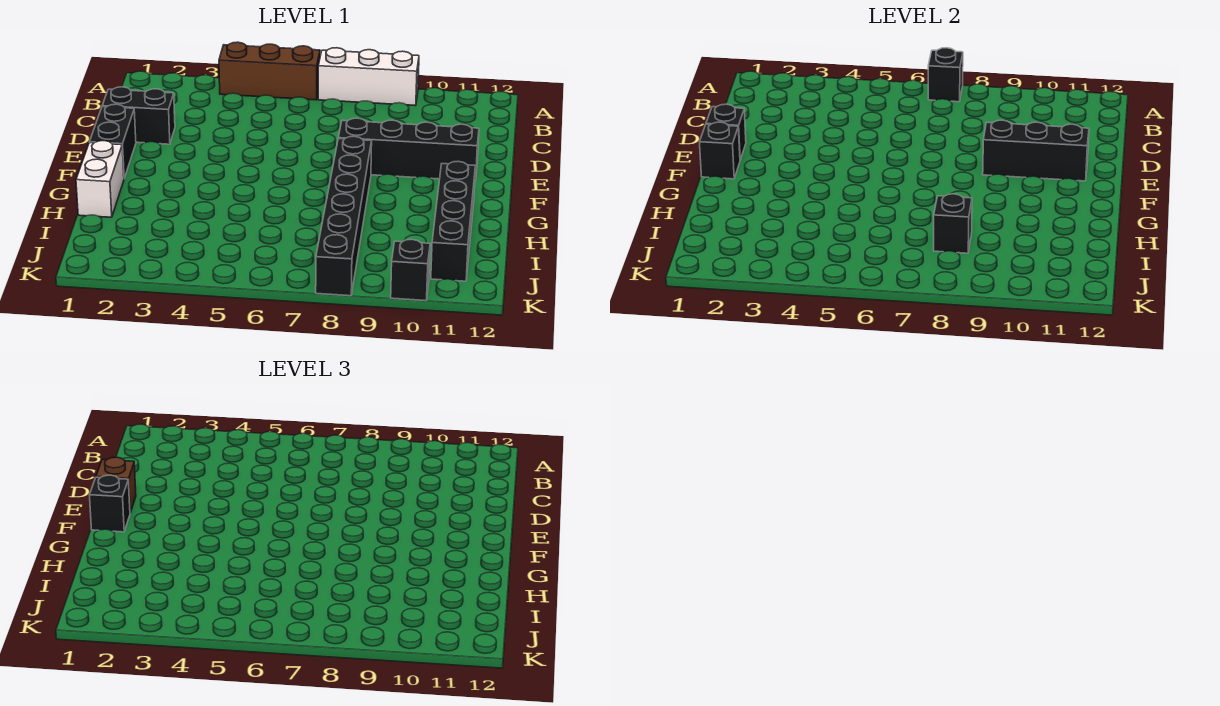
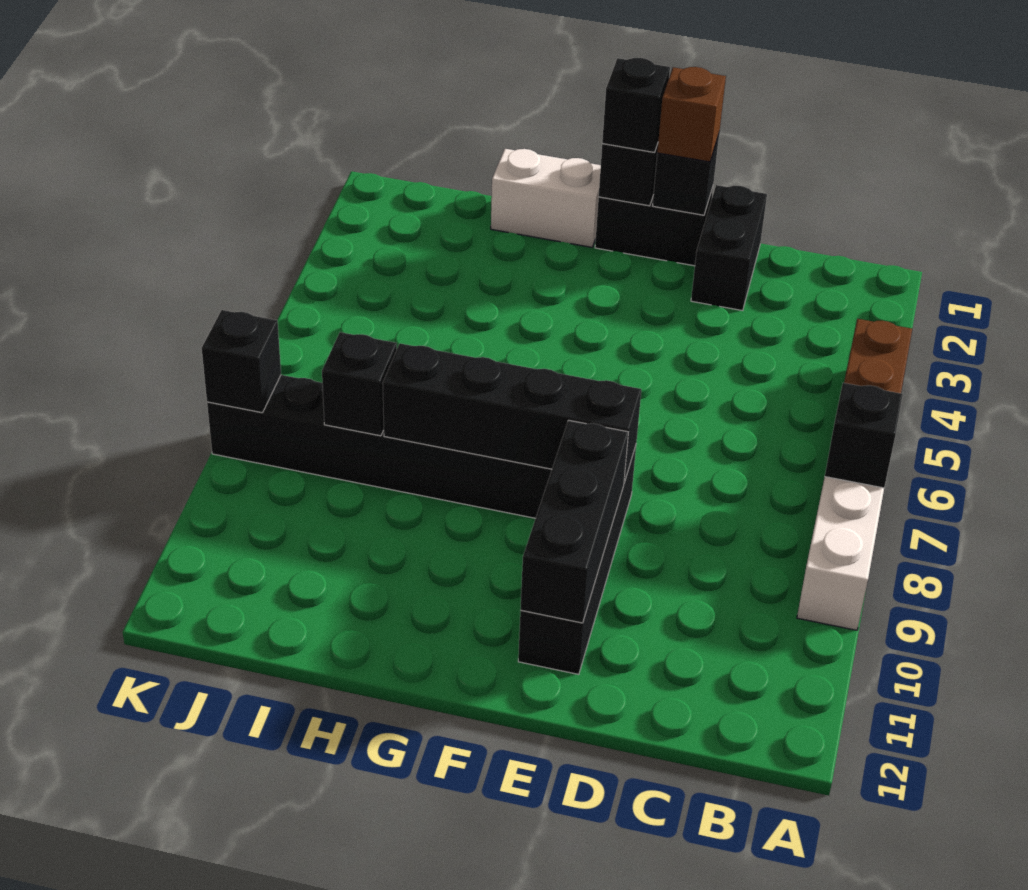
black 1x4 brick [431,161,475,281] -> black 1x4 brick moved to [383,343,641,483]
black 1x1 brick [391,239,430,301] -> black 1x1 brick moved to [202,310,281,413]

